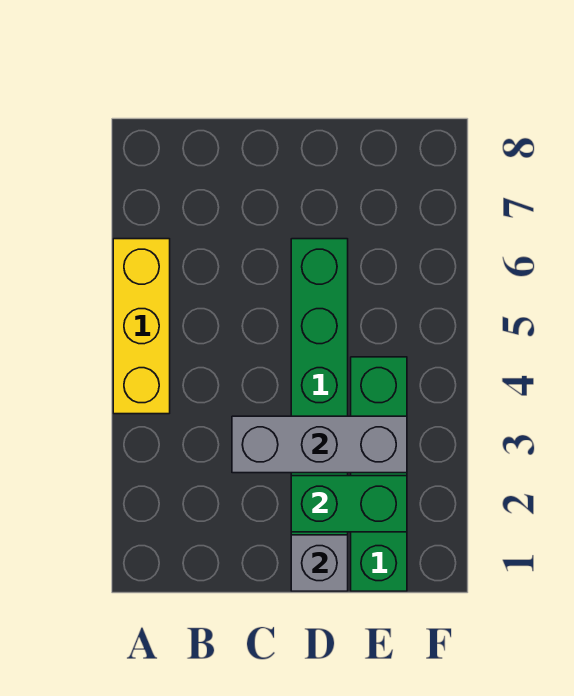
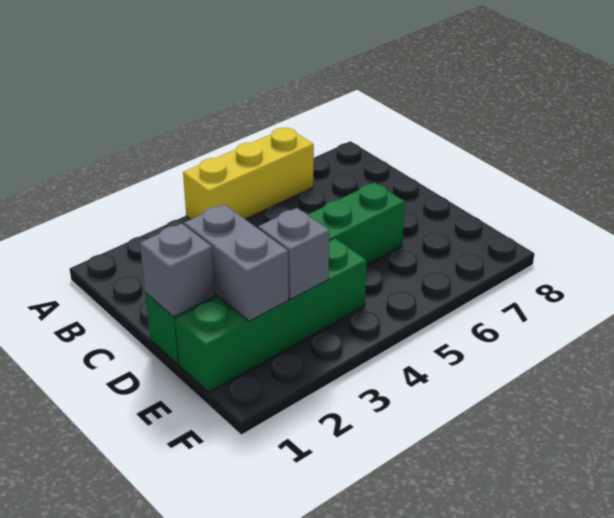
grey 1x3 brick [232,416,407,473] -> grey 1x1 brick [258,208,329,299]
green 1x2 brick [291,476,407,532] -> grey 1x2 brick [184,204,289,321]

